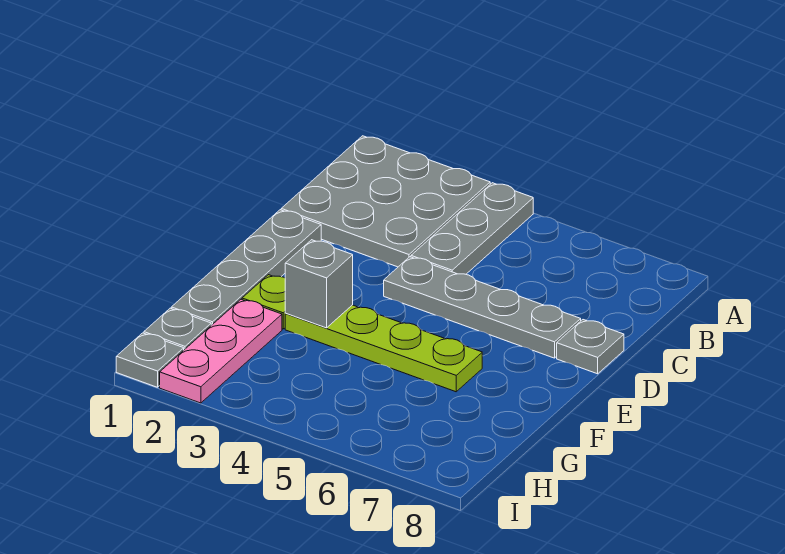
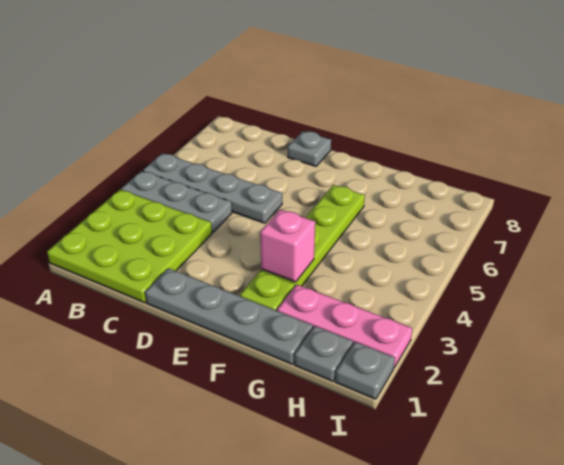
grey 3x3 plate [281,136,490,267] -> lime 3x3 plate [47,190,212,303]
grey 1x4 plate [384,257,581,358] -> grey 1x4 plate turned to [143,153,282,223]
grey 1x1 brick [285,240,353,328] -> pink 1x1 brick [260,210,315,282]

